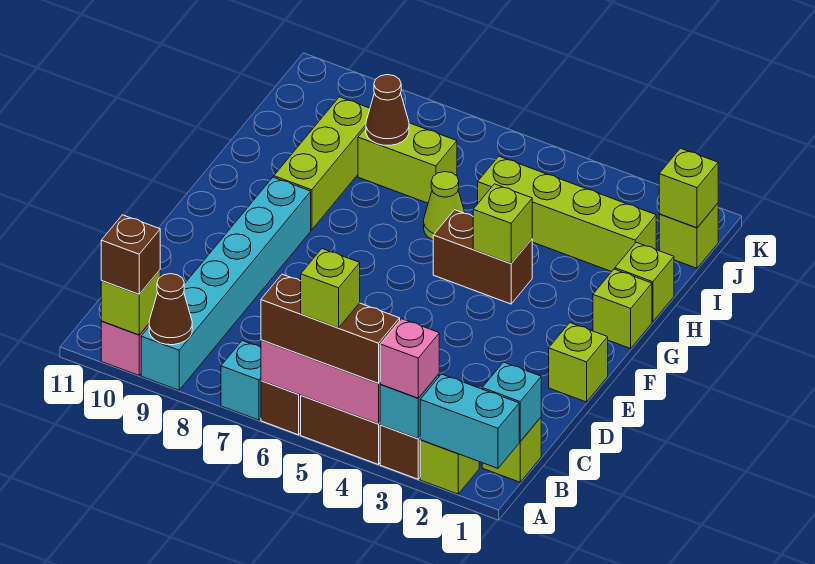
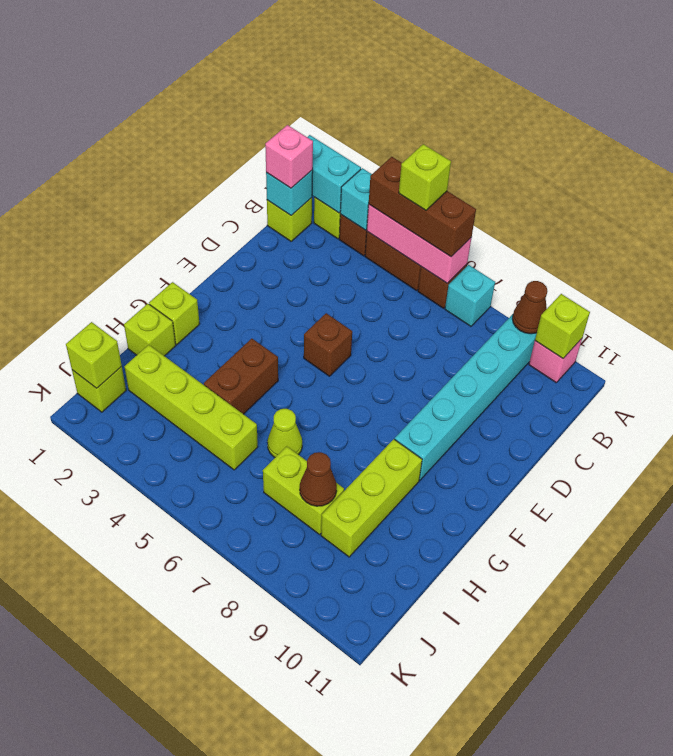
pink 1x1 brick [380,319,439,398] -> pink 1x1 brick moved to [265,125,313,188]
brown 1x1 brick [101,215,160,294] -> brown 1x1 brick moved to [304,313,352,376]
lime 1x1 brick [549,323,608,402] -> none
brown 1x2 brick [433,210,532,304] -> brown 1x2 brick turned to [204,339,278,414]
lime 1x1 brick [473,184,532,264] -> none

